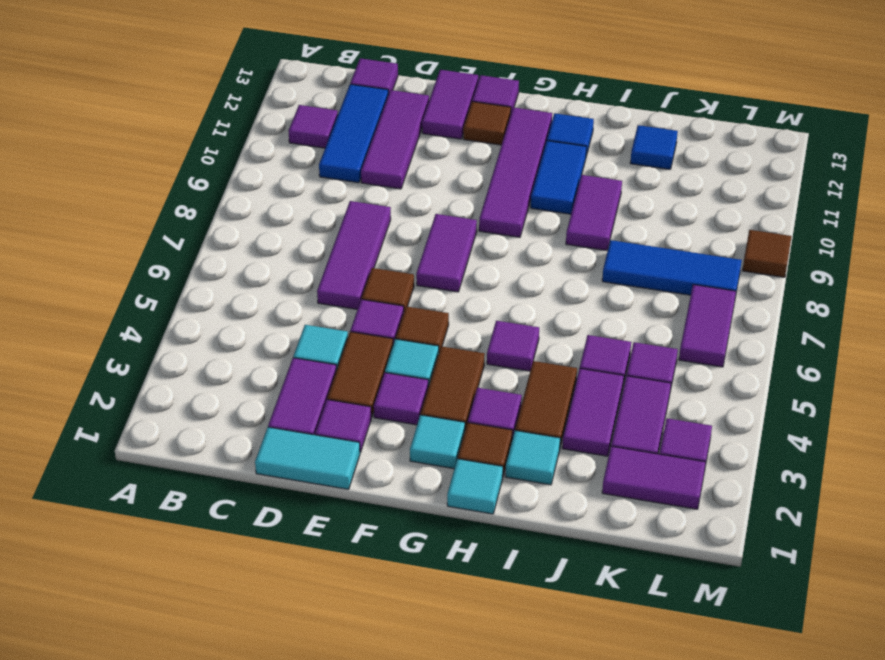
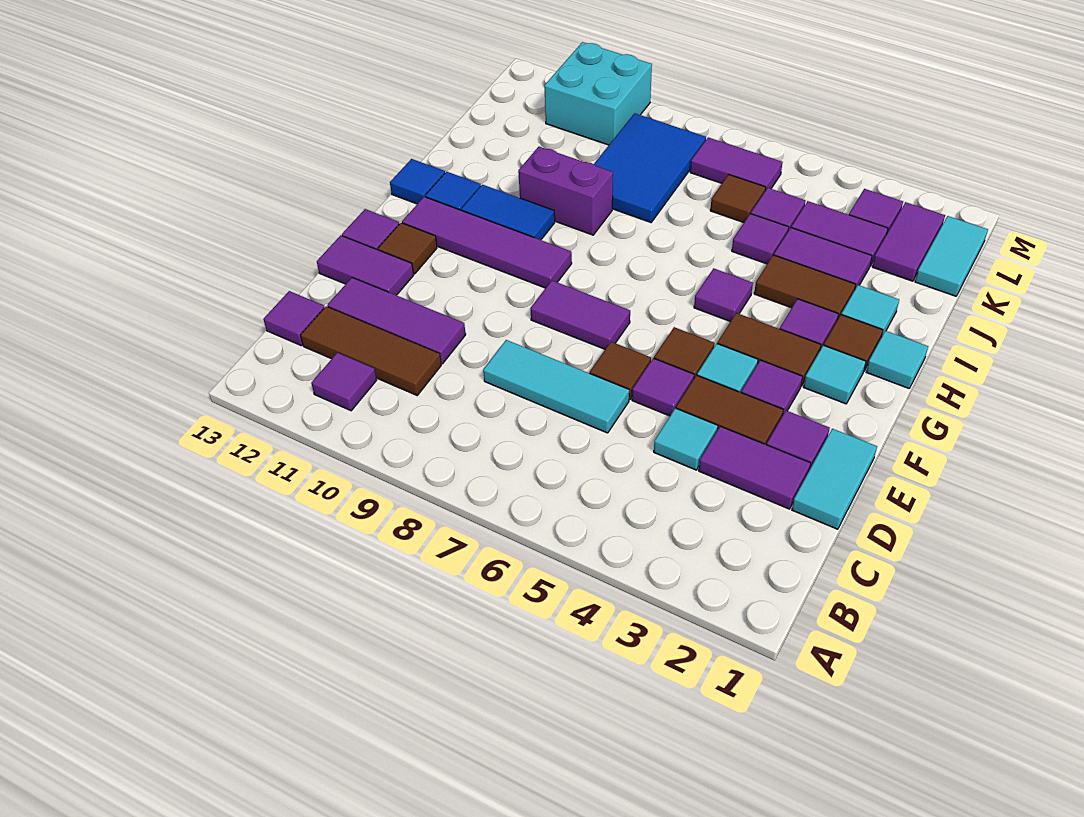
blue 1x3 tile [319,84,388,183] -> brown 1x3 tile [301,306,441,395]
purple 1x3 tile [317,201,391,309] -> cyan 1x3 tile [483,340,629,433]
purple 1x2 tile [566,175,622,251] -> purple 1x2 brick [518,147,613,235]
blue 1x3 tile [602,240,742,295] -> blue 2x3 tile [594,113,706,223]
blue 1x1 tile [630,125,678,169] -> blue 1x1 tile moved to [390,159,445,204]
none -> cyan 1x2 tile [915,216,988,296]
none -> cyan 2x2 brick [544,42,652,145]
brown 1x1 tile [742,230,792,277] -> brown 1x1 tile moved to [710,175,766,223]

